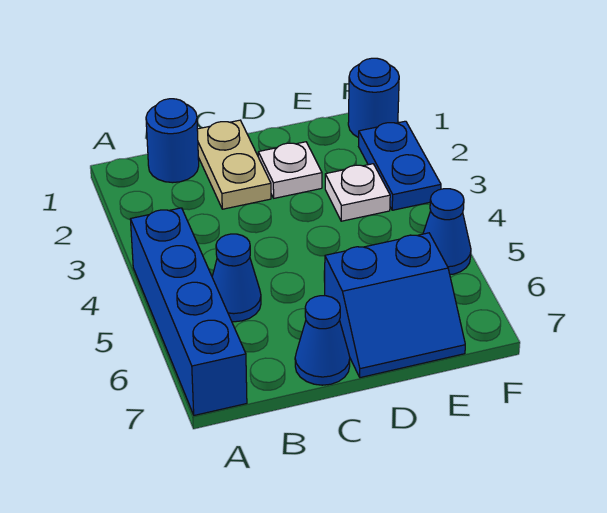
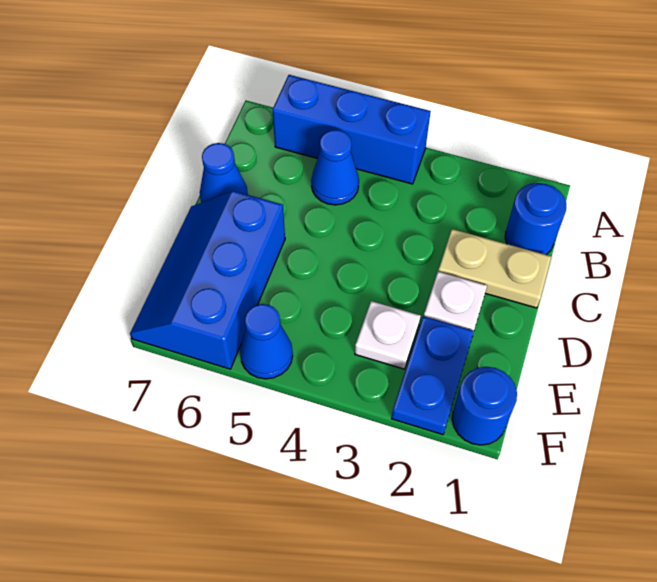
blue 1x4 brick [130,208,247,415] -> blue 1x3 brick [272,75,431,184]
blue 2x2 slope [325,233,465,378] -> blue 2x3 slope [130,191,285,369]
blue 1x2 plate [359,121,441,210] -> blue 1x2 plate turned to [392,316,474,435]

